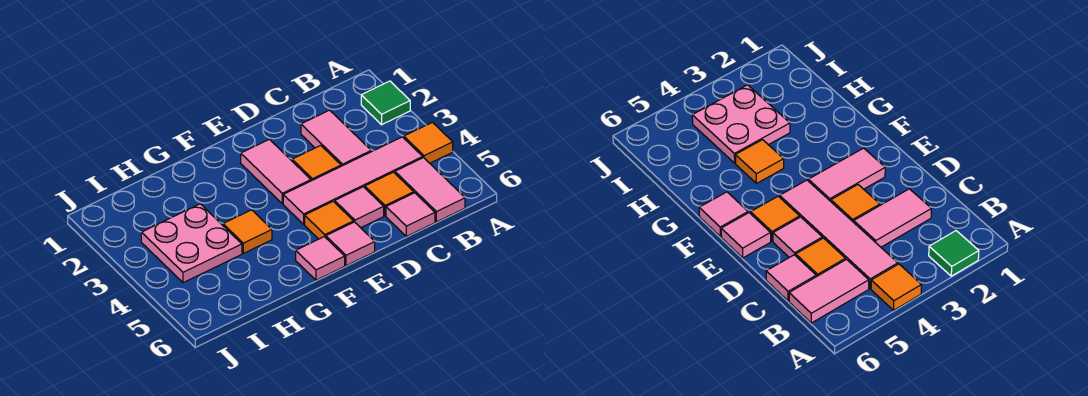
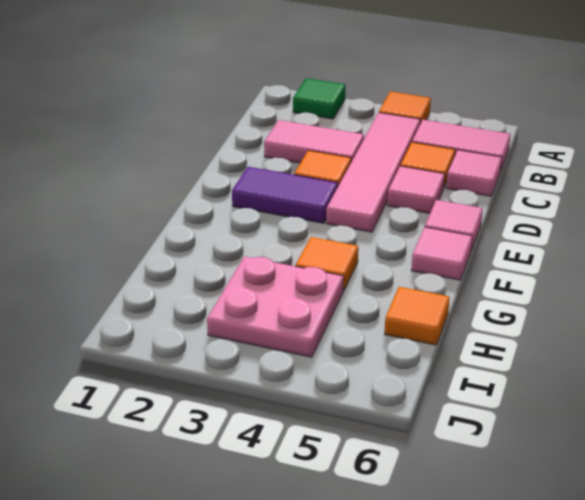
pink 1x2 tile [241,139,311,204] -> purple 1x2 tile [232,167,338,223]
orange 1x1 tile [305,201,353,239] -> orange 1x1 tile moved to [385,287,450,345]

